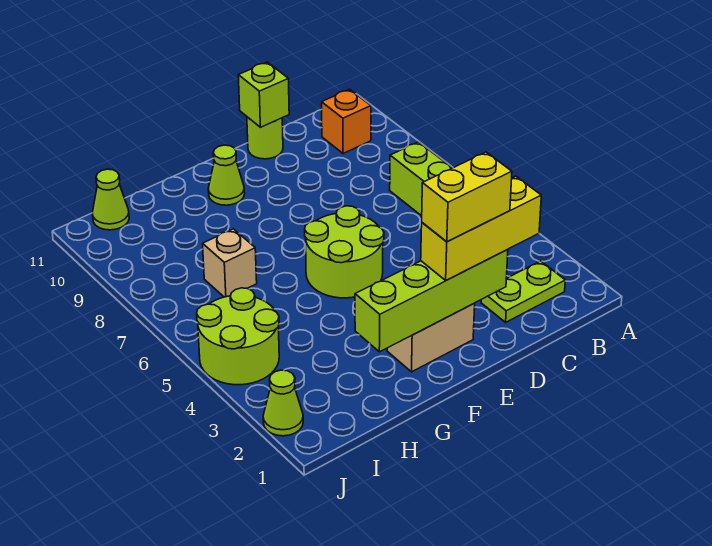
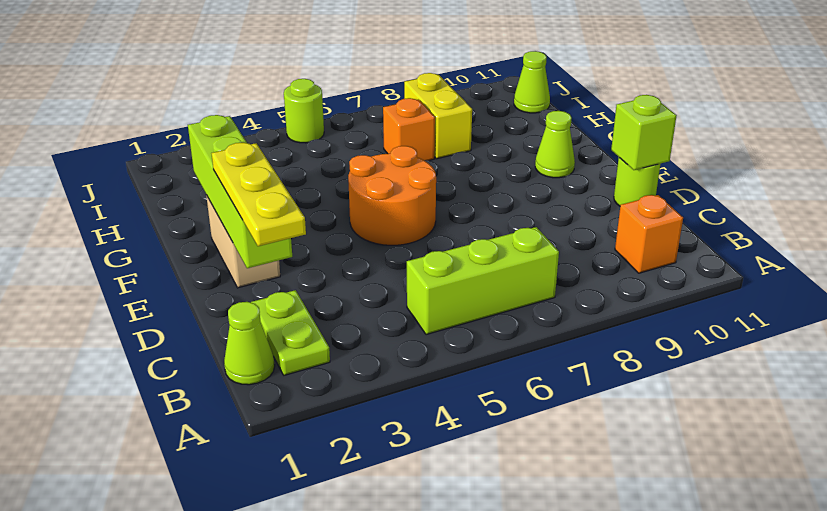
yellow 1x3 brick [421,176,541,280] -> yellow 1x3 plate [212,142,306,246]
yellow 1x2 brick [422,152,512,242] -> yellow 1x2 brick moved to [404,73,472,159]
lime 2x2 round brick [305,206,384,298] -> orange 2x2 round brick [348,146,436,245]
tan 1x1 brick [203,229,257,297] -> orange 1x1 brick [383,98,435,161]
lime 2x2 round brick [197,288,279,385] -> lime 1x1 round brick [284,79,324,143]
lime 1x1 cone [263,370,303,436] -> lime 1x1 cone moved to [224,302,275,385]

